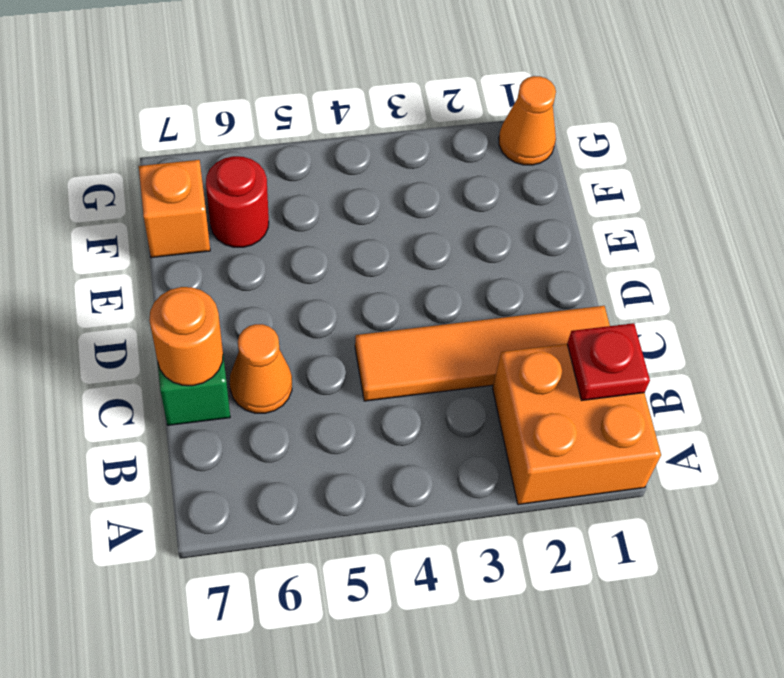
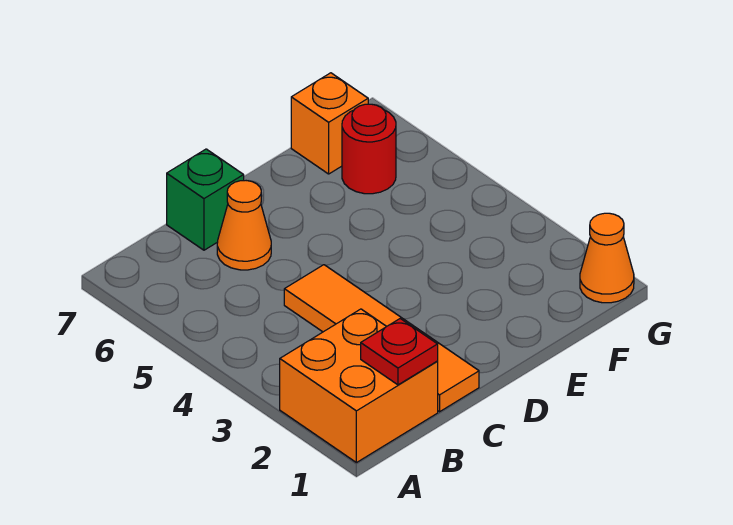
orange 1x1 round brick [149,287,223,386] -> none

